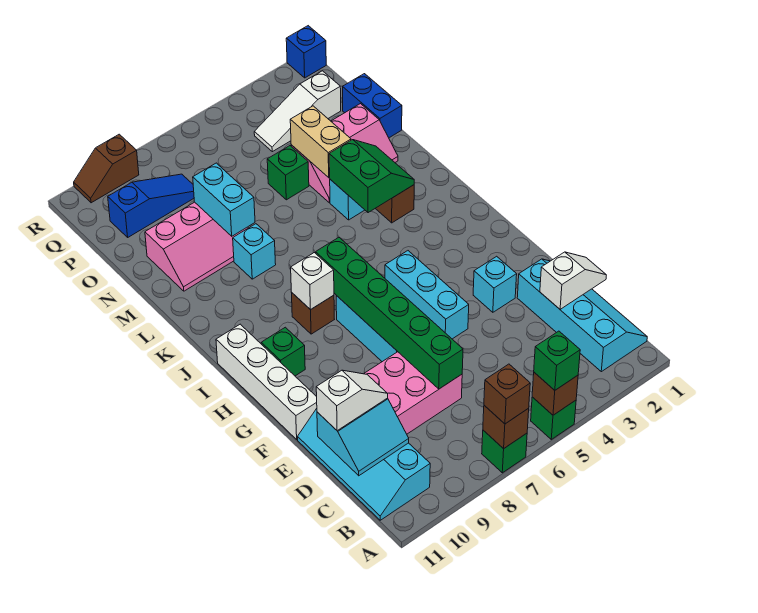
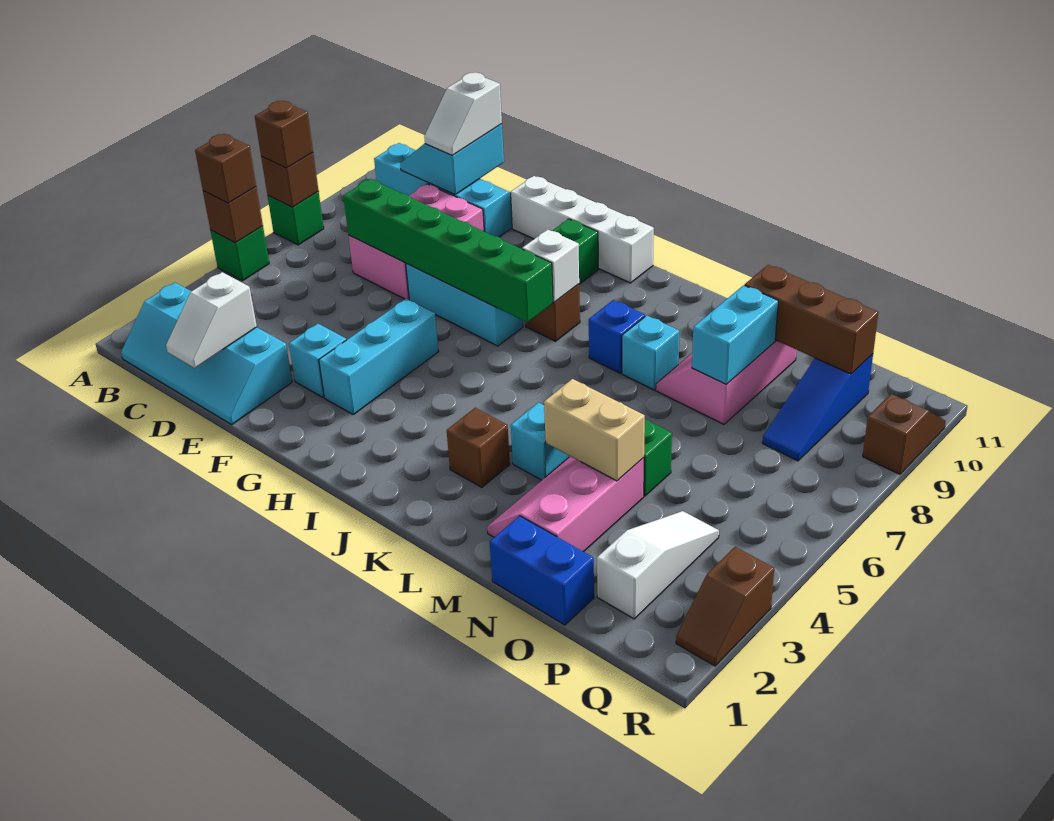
green 1x1 brick [534,331,580,391] -> brown 1x1 brick [195,134,256,203]
cyan 1x3 brick [385,251,469,339] -> cyan 1x3 brick turned to [319,299,439,414]
green 2x2 slope [329,140,414,213] -> none
cyan 1x2 brick [193,163,255,236] -> cyan 1x2 brick turned to [692,285,778,384]
none -> brown 1x3 brick [745,265,879,374]
blue 1x1 brick [286,26,326,78] -> blue 1x1 brick moved to [589,300,645,373]
none -> brown 1x2 slope [676,547,774,666]

